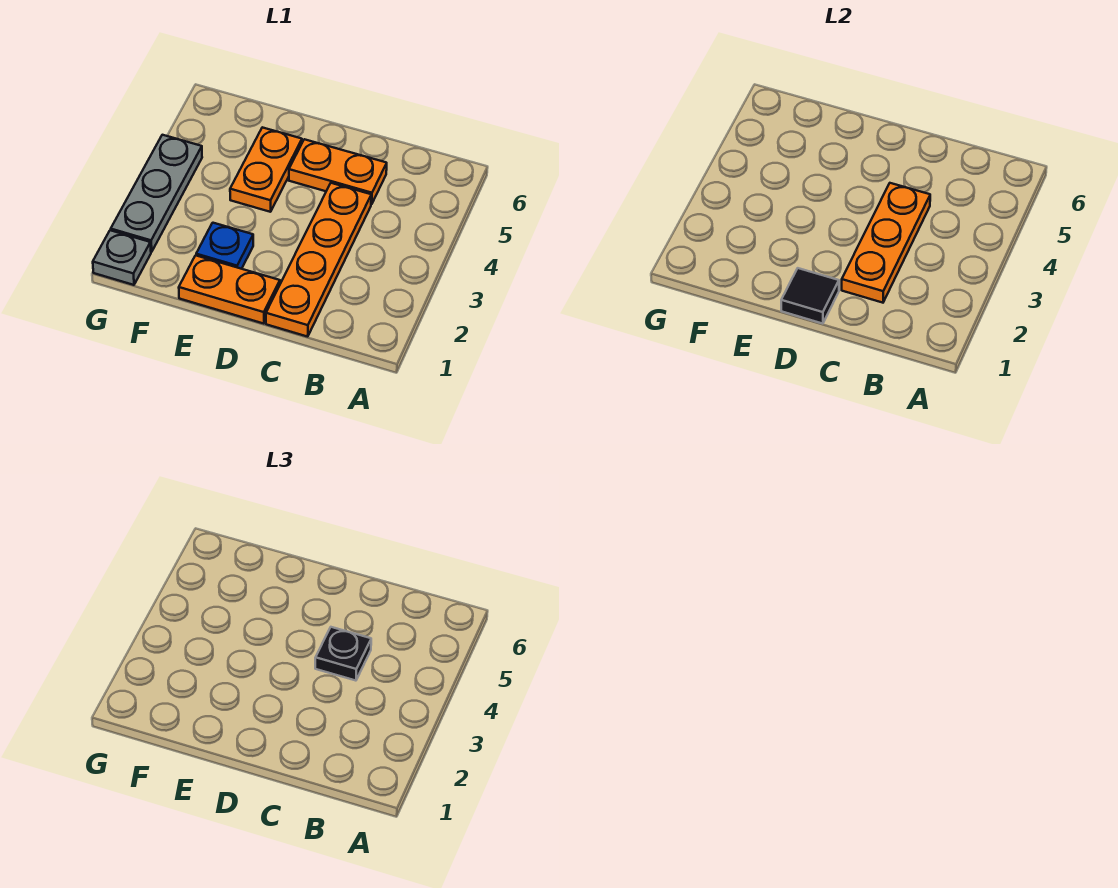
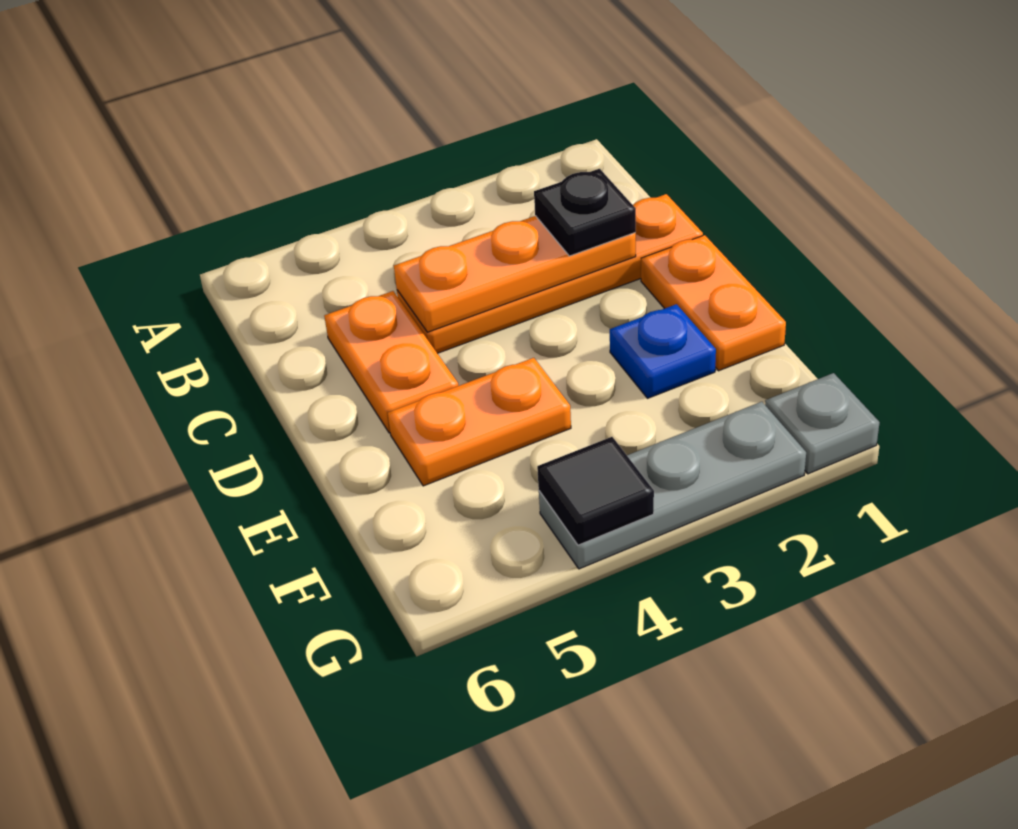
black 1x1 plate [315,627,371,681] -> black 1x1 plate moved to [534,169,636,256]
black 1x1 tile [781,268,839,324] -> black 1x1 tile moved to [537,437,654,545]

